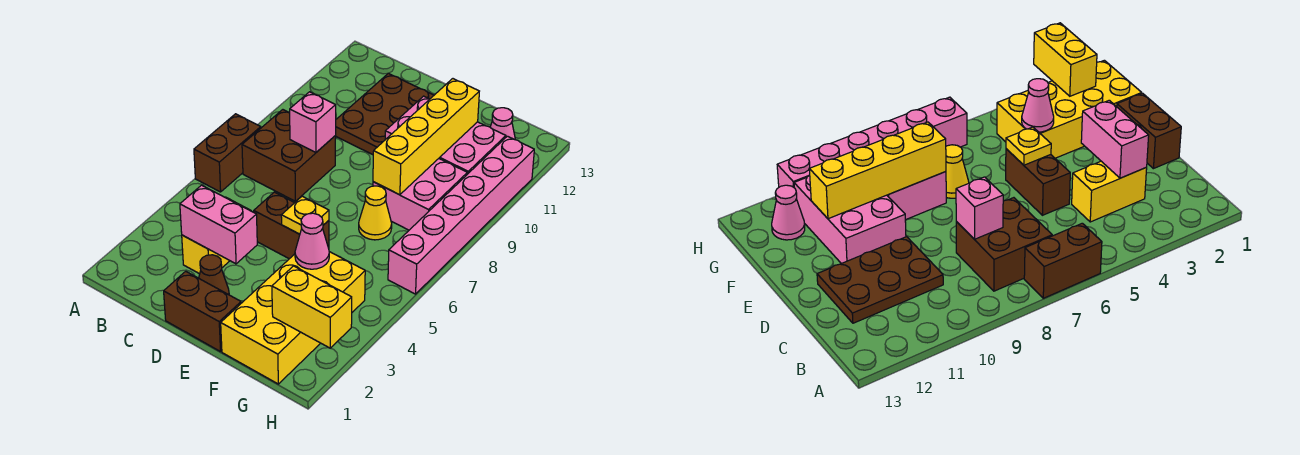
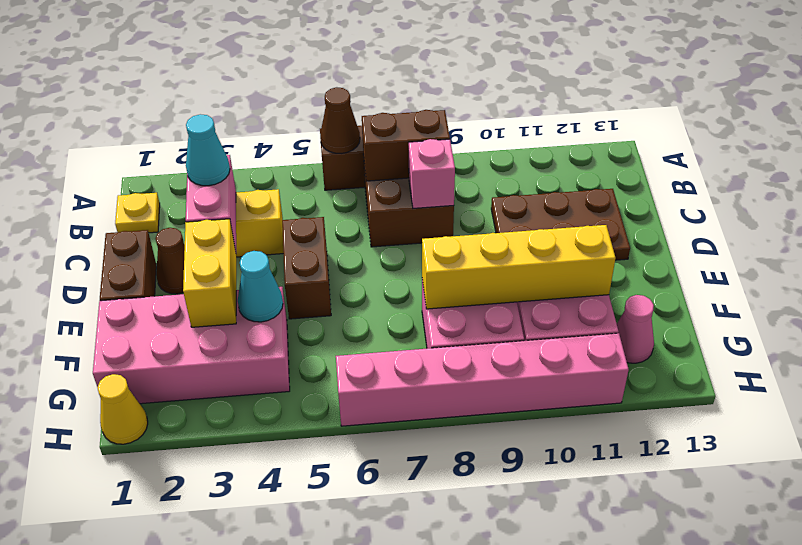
none -> brown 1x1 cone [320,87,360,153]
none -> brown 1x2 brick [362,110,450,181]
none -> cyan 1x1 cone [186,114,230,186]
yellow 1x1 plate [281,196,329,234] -> yellow 1x1 plate moved to [115,193,160,233]
yellow 2x4 brick [221,252,365,384] -> pink 2x4 brick [93,287,290,404]
pink 1x1 cone [295,213,329,269] -> cyan 1x1 cone [238,251,283,322]
yellow 1x1 cone [359,186,392,240] -> yellow 1x1 cone moved to [97,374,148,444]
yellow 1x2 brick [272,266,352,348] -> yellow 1x2 brick moved to [183,219,236,327]

